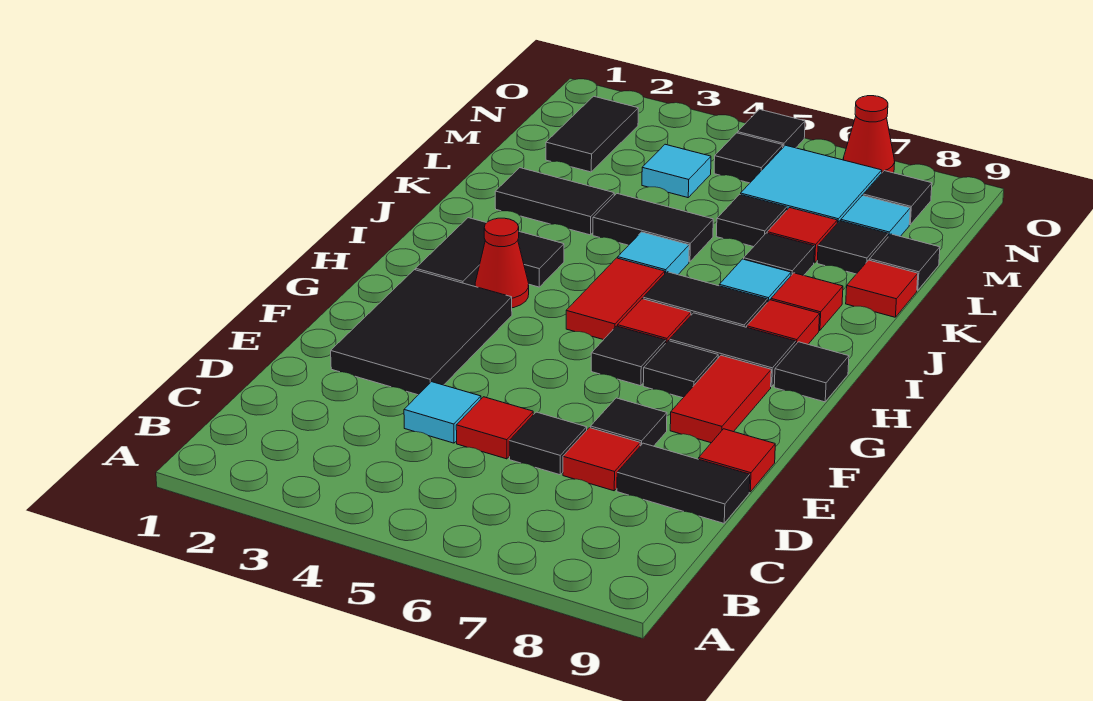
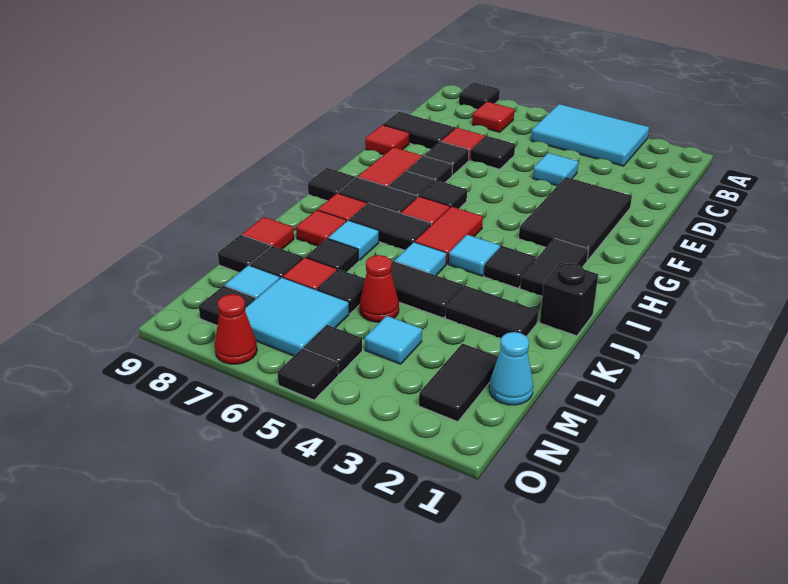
none -> cyan 2x3 tile [531,104,649,166]
none -> black 1x1 tile [459,82,500,110]
red 1x1 tile [456,397,533,459] -> red 1x1 tile moved to [472,102,514,132]
none -> black 1x1 tile [407,156,453,182]
red 1x1 cone [475,218,529,308] -> red 1x1 cone moved to [359,255,399,322]
none -> cyan 1x1 tile [449,235,500,276]
none -> black 1x1 brick [540,262,598,336]
none -> cyan 1x1 cone [489,332,533,405]

